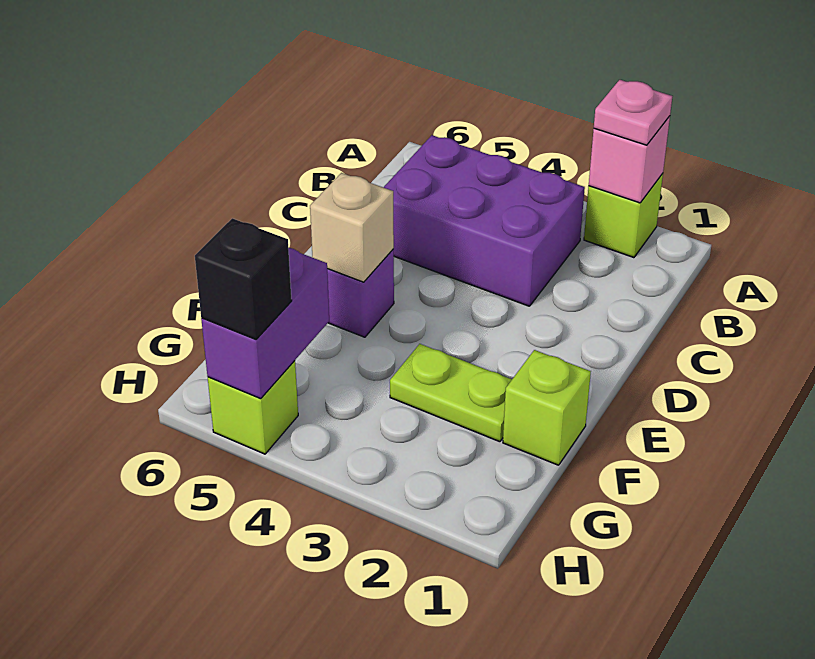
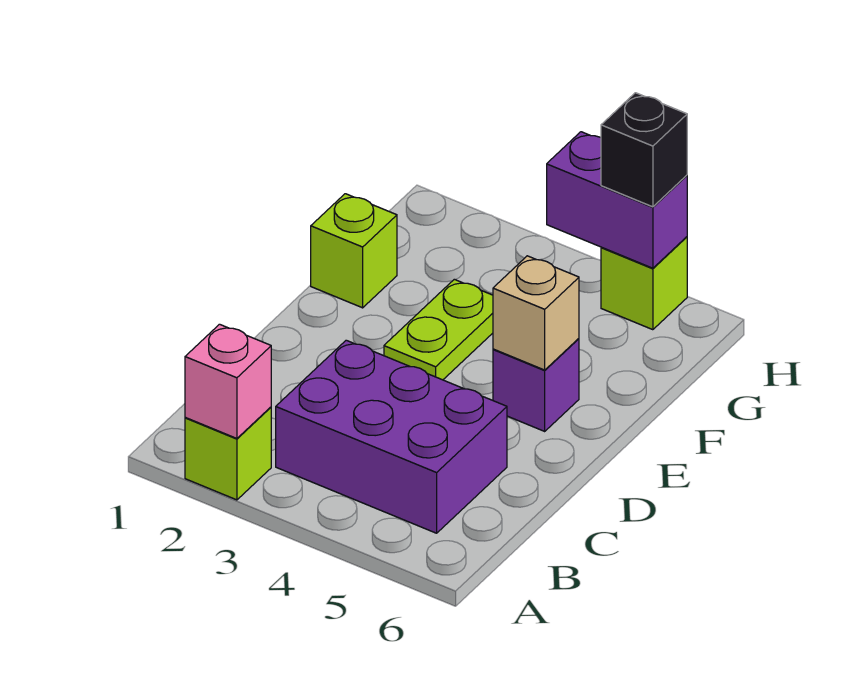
pink 1x1 plate [594,80,672,145] -> none
lime 1x2 plate [390,344,512,442] -> lime 1x2 plate turned to [384,279,493,380]
purple 1x2 brick [201,248,329,399] -> purple 1x2 brick turned to [547,132,687,268]

